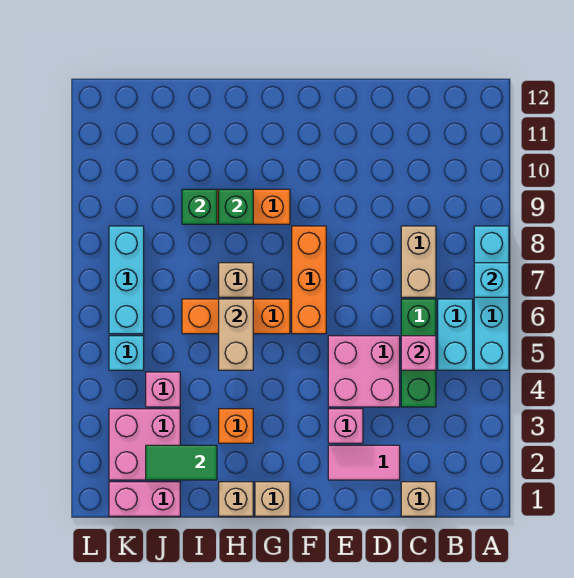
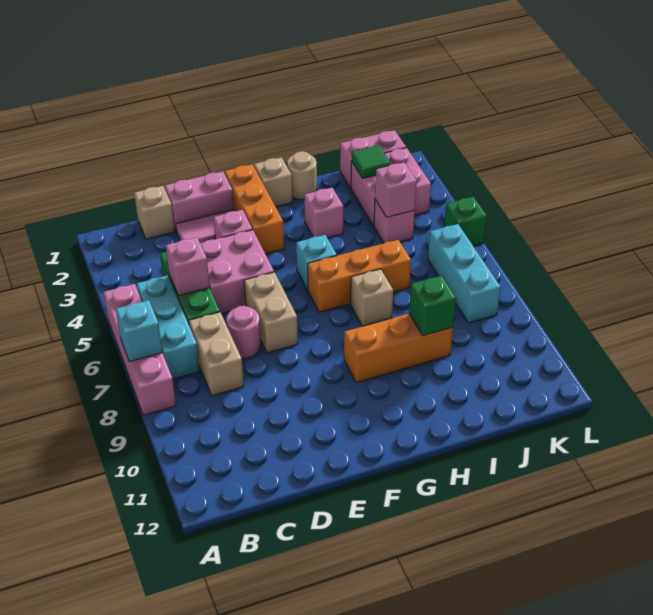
cyan 1x4 brick [474,226,509,370] -> pink 1x4 brick [103,284,176,415]
cyan 1x2 brick [438,299,473,370] -> cyan 1x3 brick [137,275,200,379]
none -> pink 1x2 brick [165,171,234,230]
none -> pink 1x1 round brick [226,306,261,358]
orange 1x3 brick [292,226,326,334] -> orange 1x3 brick moved to [225,164,284,254]
tan 1x1 brick [219,482,253,516] -> tan 1x1 round brick [287,151,317,200]
orange 1x1 brick [219,409,253,443] -> pink 1x1 brick [304,188,343,238]
tan 1x2 brick [219,299,253,370] -> tan 1x2 brick moved to [244,272,298,353]
green 1x1 brick [219,189,253,224] -> green 1x1 brick moved to [444,197,487,246]
green 1x2 tile [146,445,217,480] -> green 1x1 tile [352,145,390,179]
none -> pink 1x1 brick [375,163,417,217]
cyan 1x1 brick [109,336,144,370] -> cyan 1x1 brick moved to [296,235,337,290]

